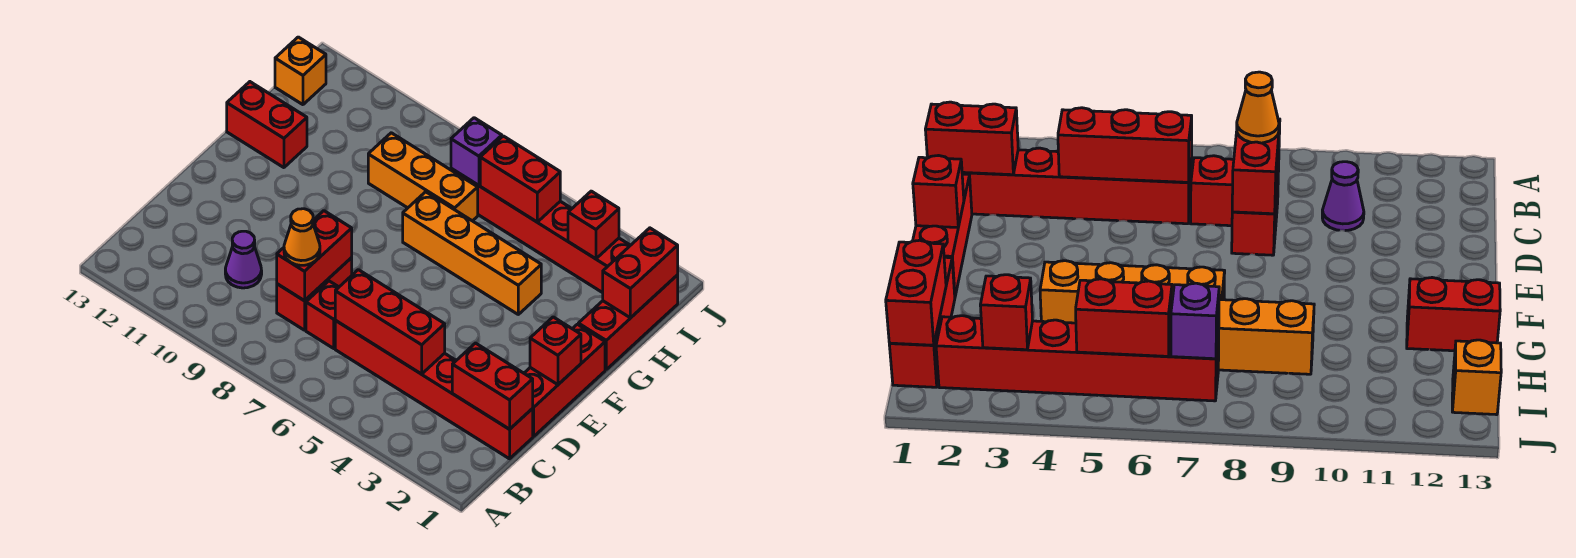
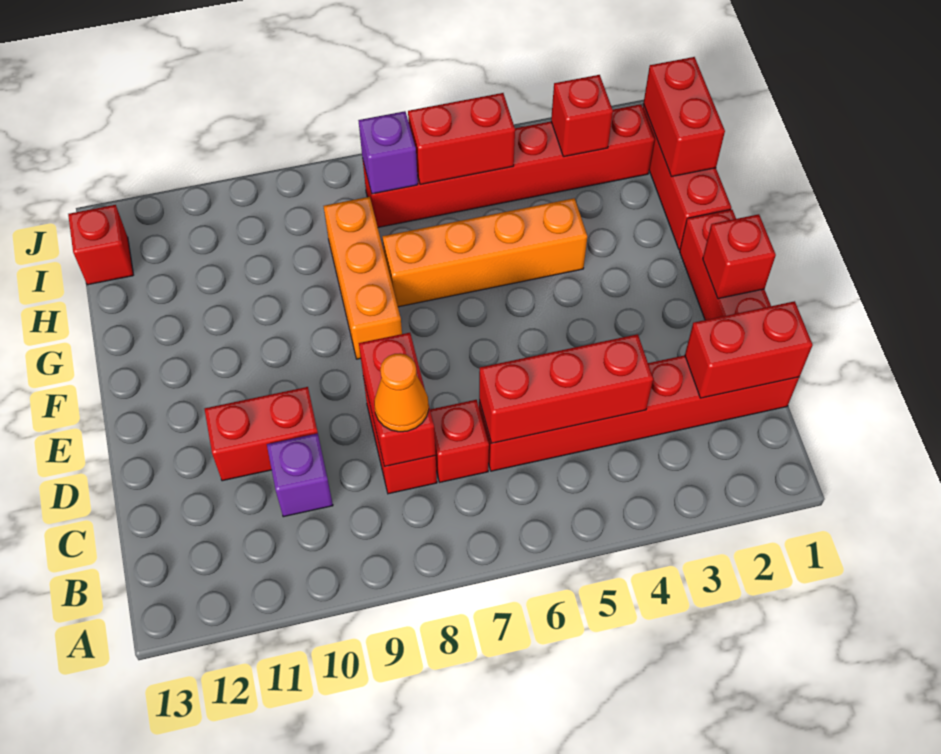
purple 1x1 cone [225,231,262,288] -> purple 1x1 brick [267,433,333,517]
red 1x2 brick [227,82,307,168] -> red 1x2 brick moved to [205,387,318,481]
orange 1x3 brick [368,133,478,221] -> orange 1x3 brick turned to [324,197,402,359]
orange 1x1 brick [275,37,326,105] -> red 1x1 brick [68,205,133,285]

